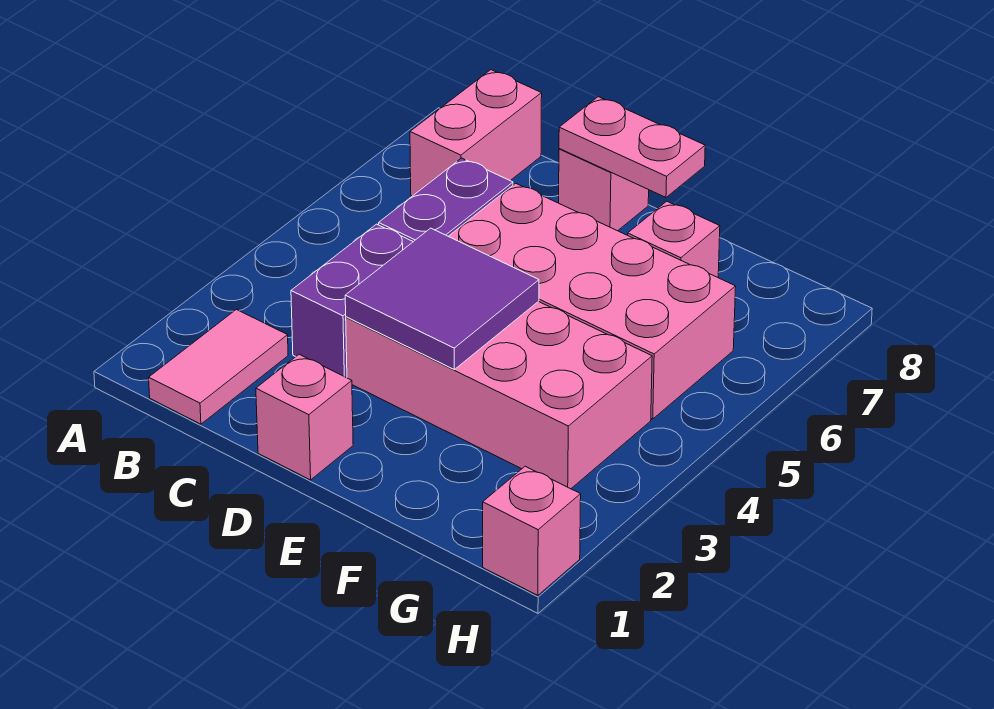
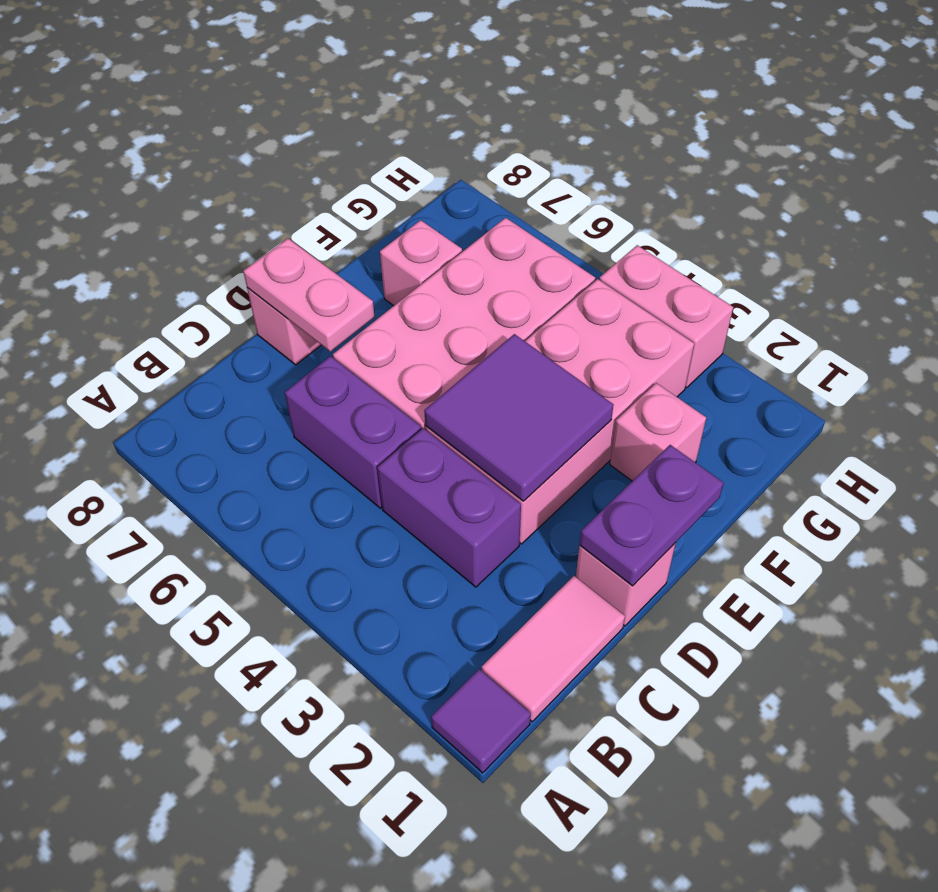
none -> purple 1x1 tile [431,669,531,773]
pink 1x2 tile [149,310,288,424] -> pink 1x2 tile turned to [482,576,625,722]
pink 1x2 brick [410,70,542,196] -> pink 1x2 brick moved to [599,245,733,388]
none -> purple 1x2 plate [579,445,724,586]
pink 1x2 plate [559,97,705,197] -> pink 1x2 plate turned to [243,238,375,352]
pink 1x1 brick [483,466,581,595] -> pink 1x1 brick moved to [610,383,706,481]

